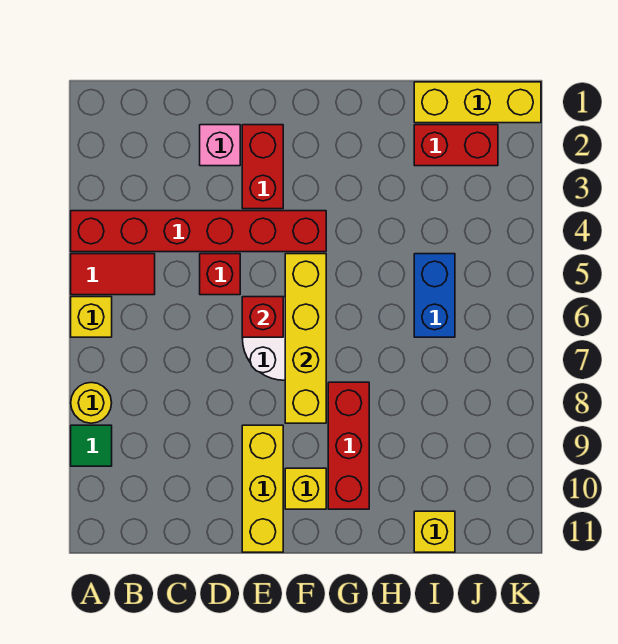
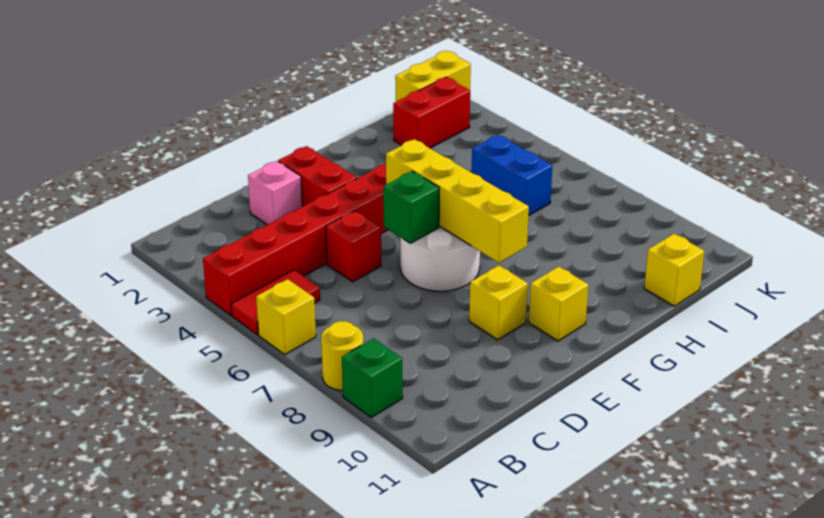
green 1x1 tile [71,425,112,466] -> green 1x1 brick [342,338,403,417]
red 1x1 brick [242,297,283,337] -> green 1x1 brick [383,171,439,243]
yellow 1x3 brick [242,425,283,552] -> yellow 1x1 brick [469,265,528,340]
red 1x3 brick [328,382,369,509] -> none
yellow 1x3 brick [414,82,541,123] -> yellow 1x2 brick [395,51,471,102]

